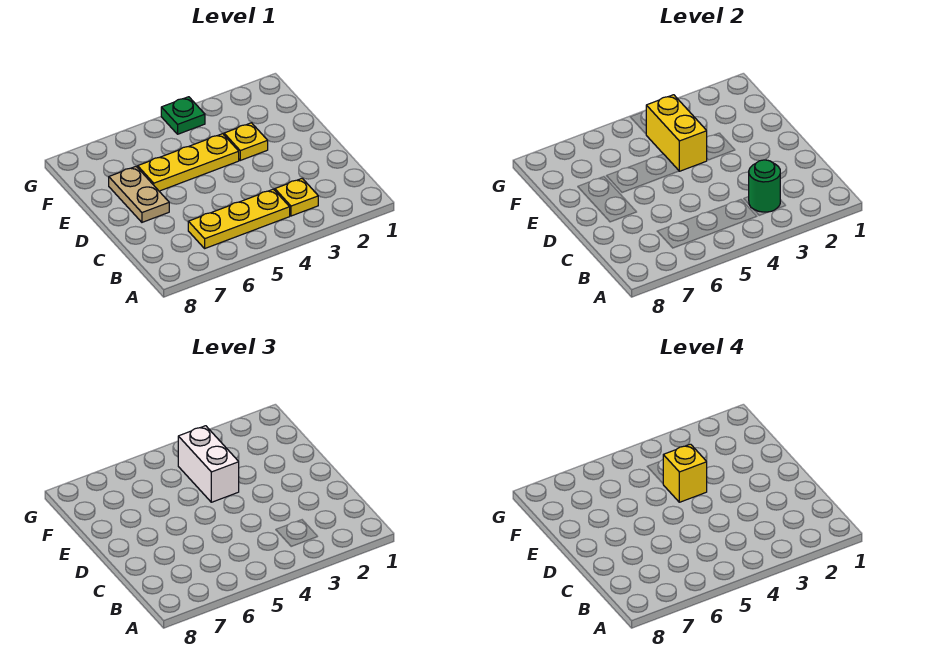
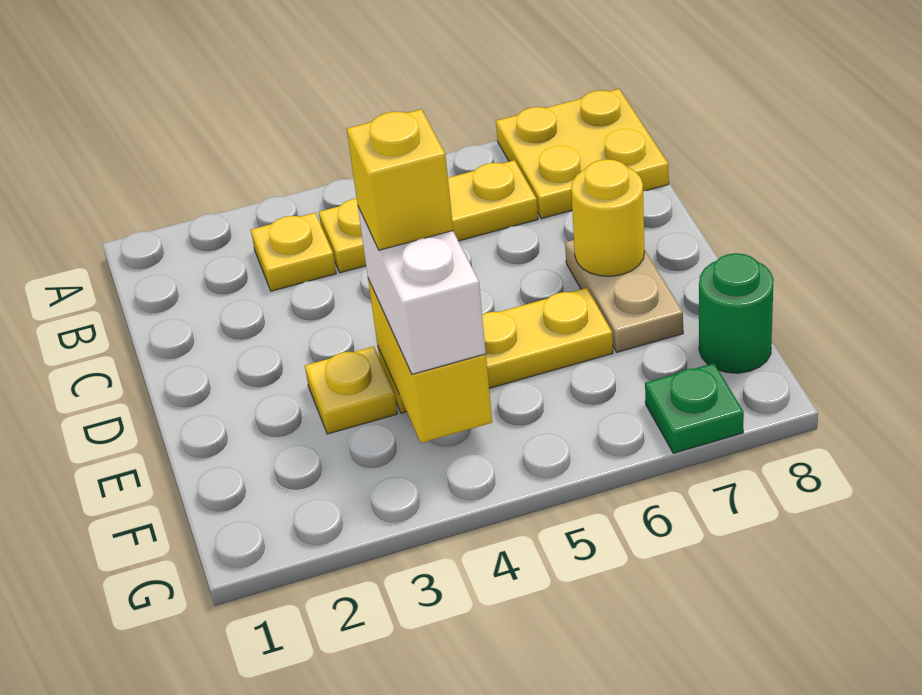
none -> yellow 2x2 plate [496,89,669,219]
green 1x1 round brick [749,160,780,212] -> green 1x1 round brick moved to [699,253,774,373]
none -> yellow 1x1 round brick [571,159,644,276]
green 1x1 plate [161,97,205,134] -> green 1x1 plate moved to [645,363,744,453]

